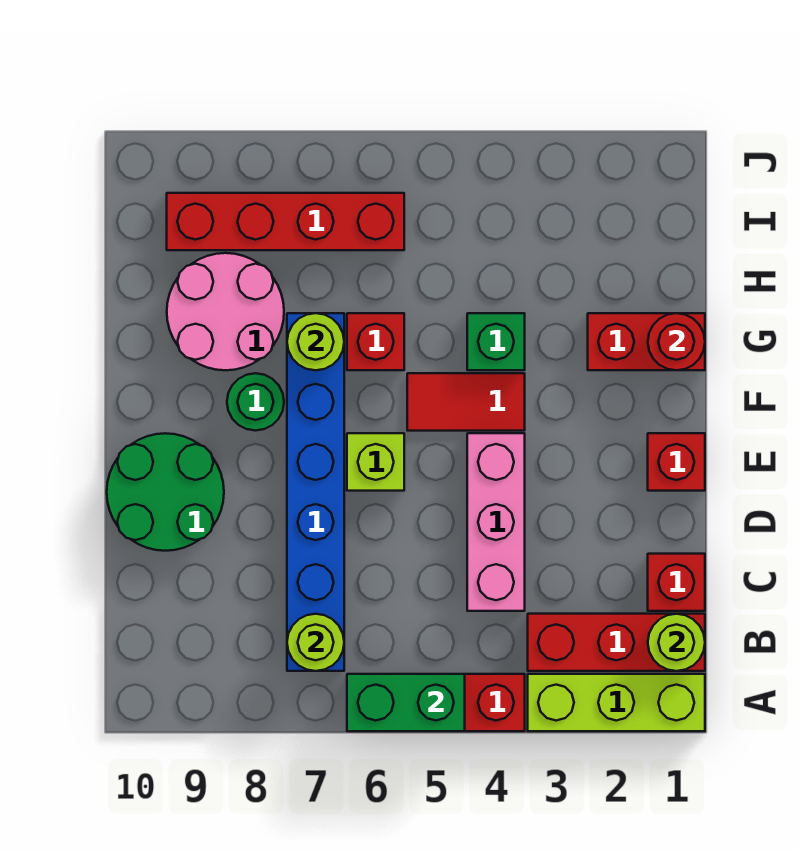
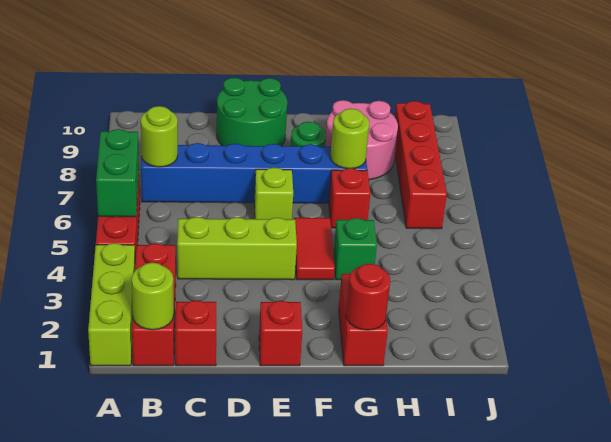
pink 1x3 brick [467,433,525,611] -> lime 1x3 brick [177,217,297,280]

